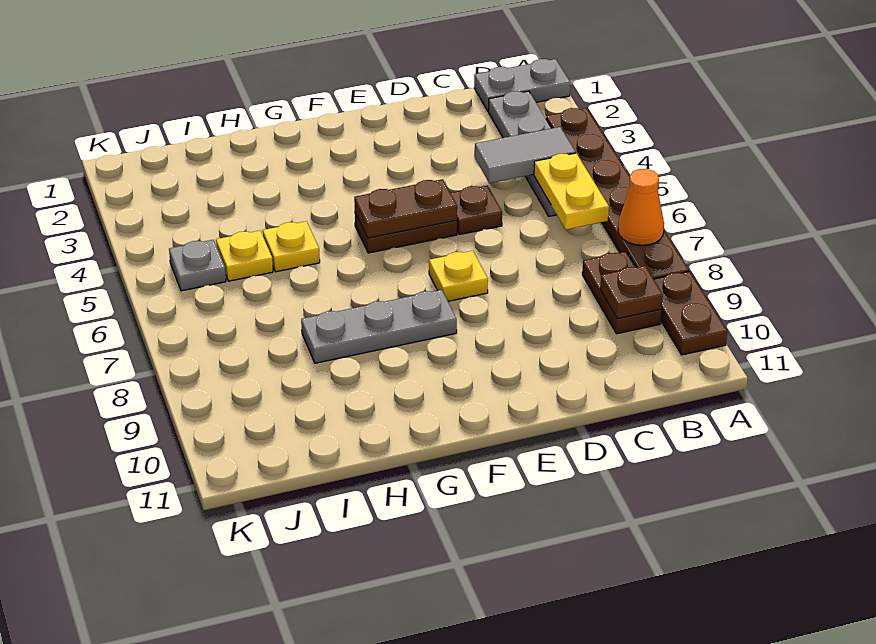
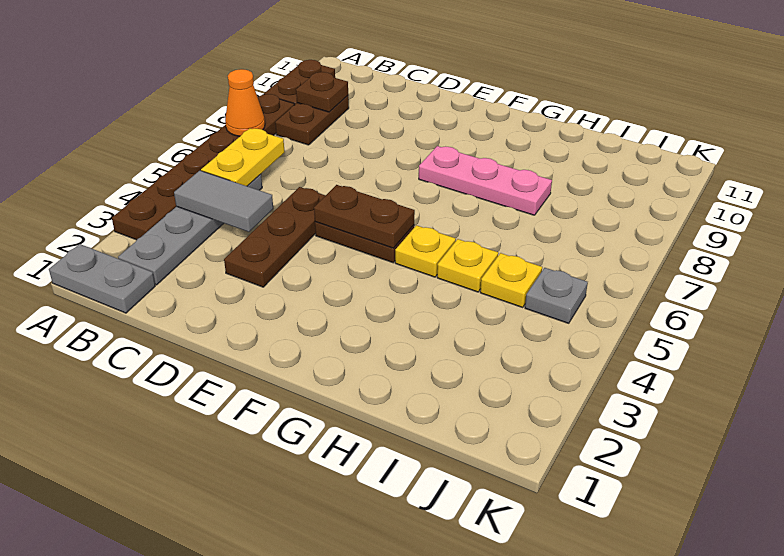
brown 1x1 plate [451,186,502,235] -> brown 1x3 plate [224,187,326,287]
yellow 1x1 plate [429,251,488,301] -> yellow 1x1 plate moved to [395,225,456,277]
grey 1x3 plate [301,290,457,363] -> pink 1x3 plate [419,146,552,215]

